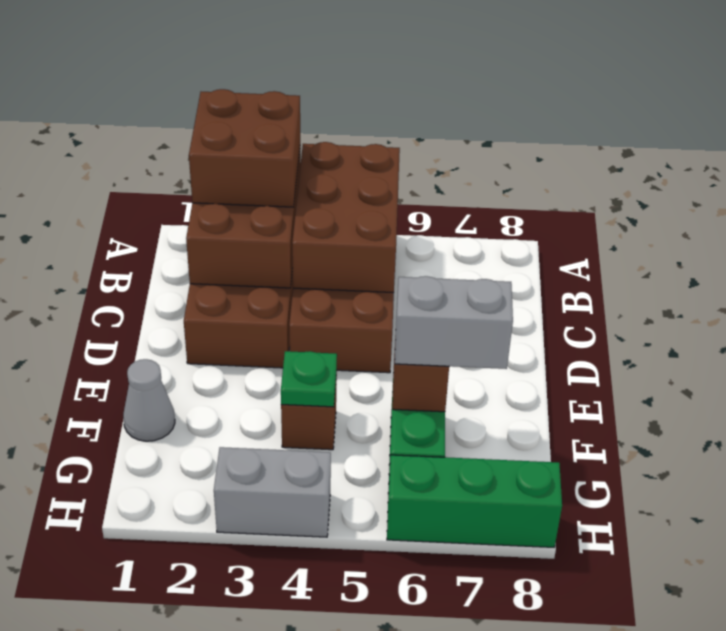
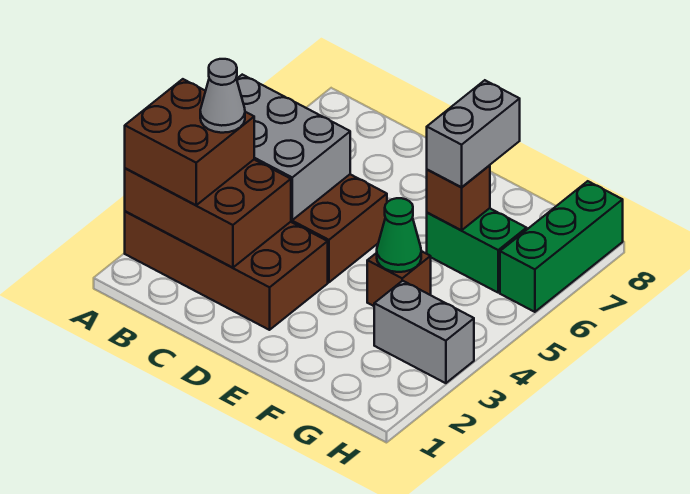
brown 2x3 brick [292,142,400,293] -> grey 2x3 brick [237,75,350,220]
grey 1x1 cone [123,359,175,441] -> grey 1x1 cone moved to [200,59,245,133]
green 1x1 plate [281,351,337,407] -> green 1x1 cone [377,198,421,272]
grey 1x2 brick [214,447,331,537] -> grey 1x2 brick turned to [374,281,474,383]

